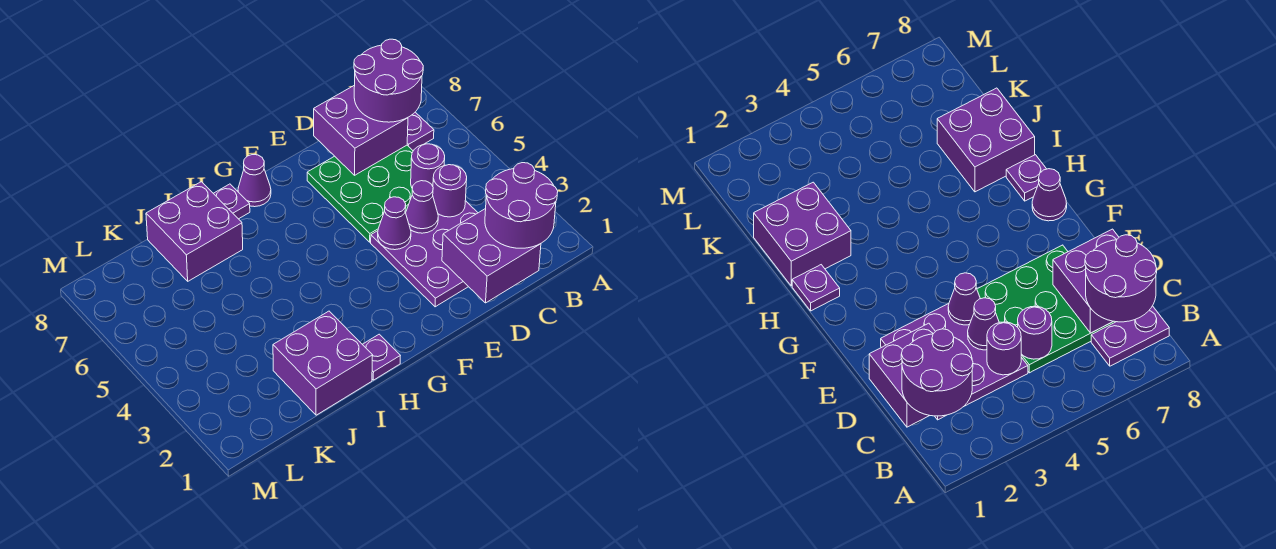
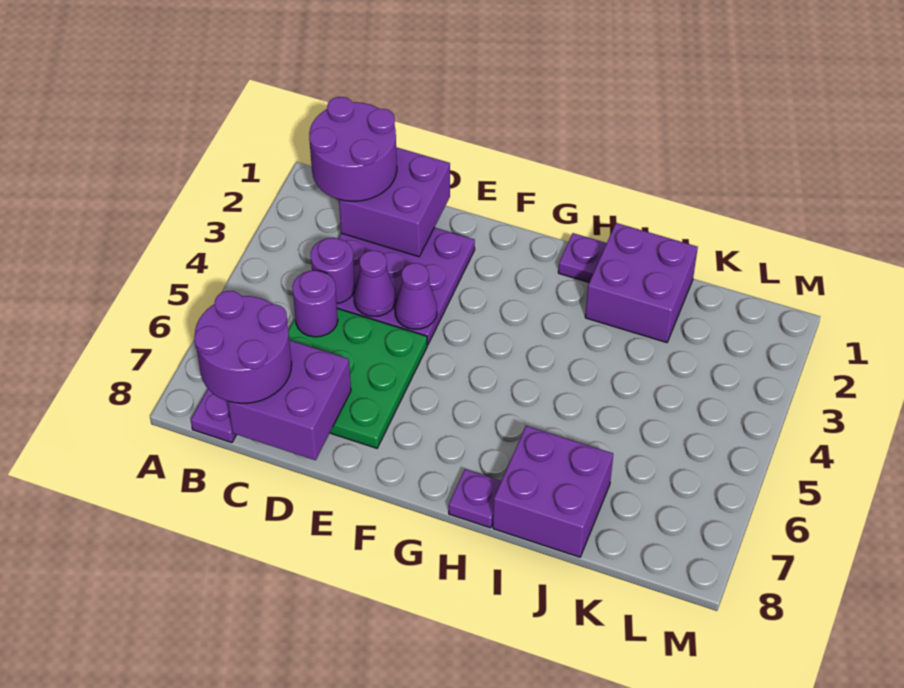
purple 1x1 cone [238,155,271,207] -> none

